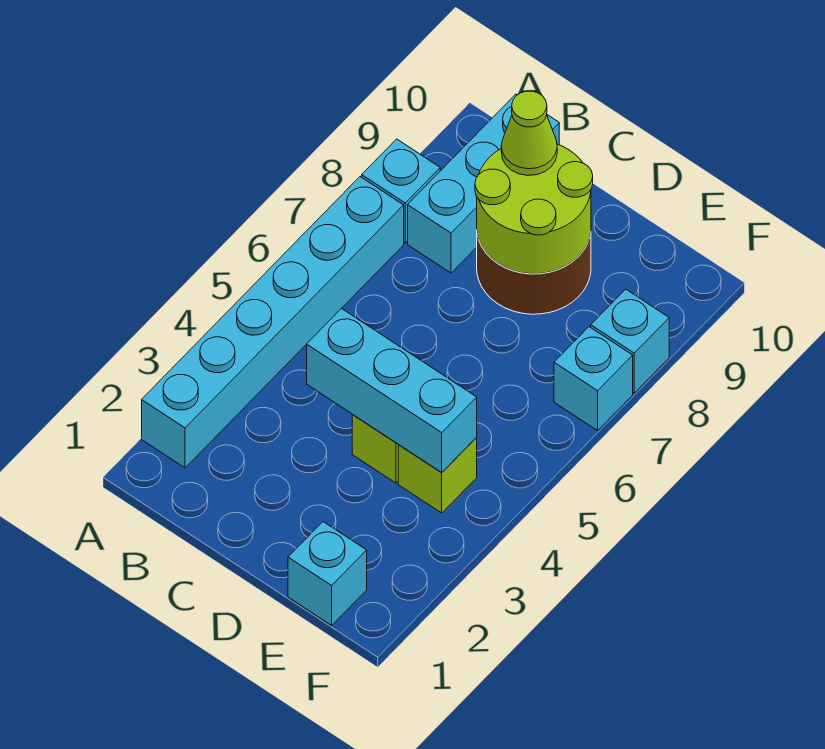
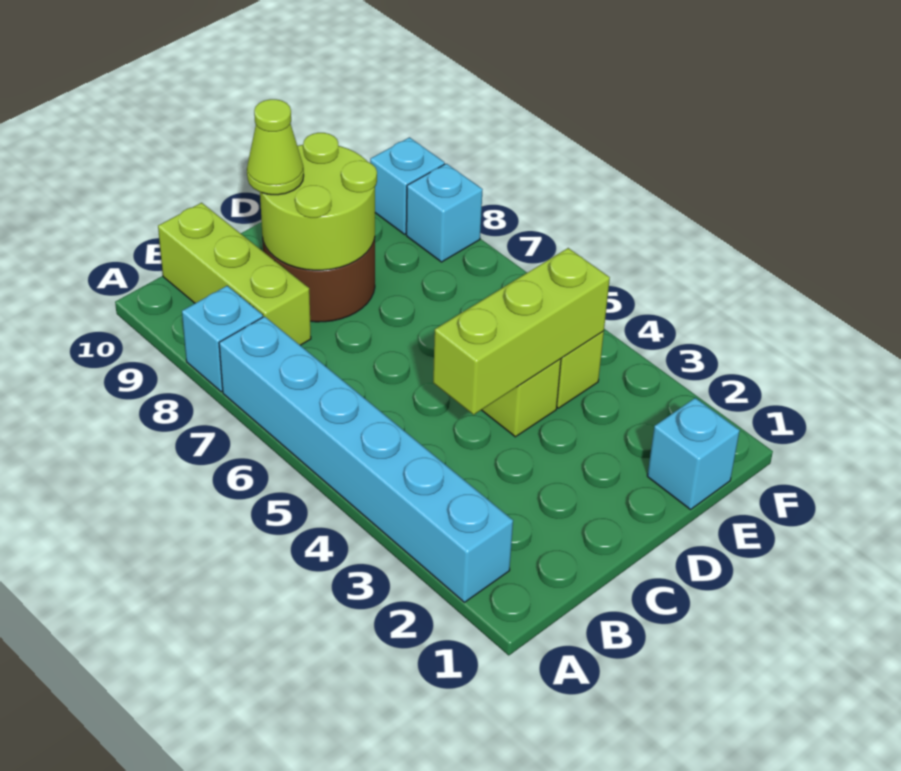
cyan 1x3 brick [408,94,559,273] -> lime 1x3 brick [158,203,311,345]
cyan 1x3 brick [307,308,477,473] -> lime 1x3 brick [433,248,610,415]
cyan 1x1 brick [554,327,633,431] -> cyan 1x1 brick moved to [370,137,445,234]

